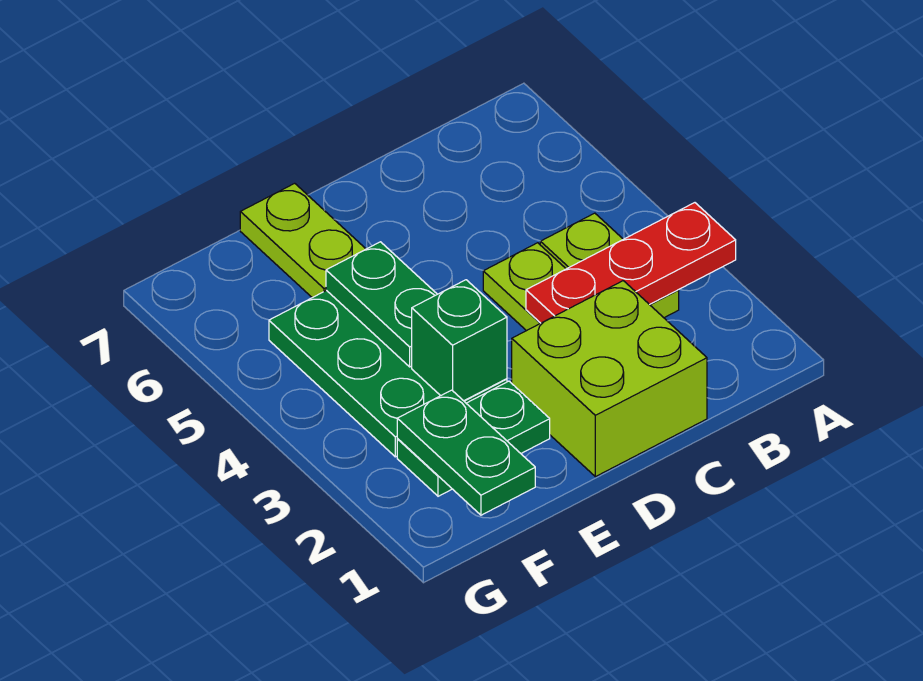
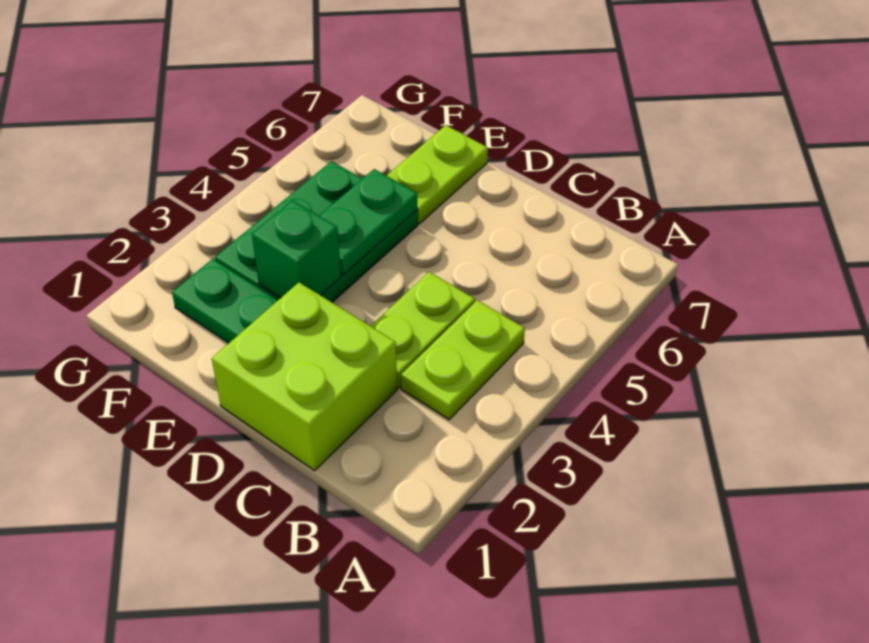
red 1x3 plate [526,203,736,323] -> none
green 1x2 plate [397,390,535,515] -> none

